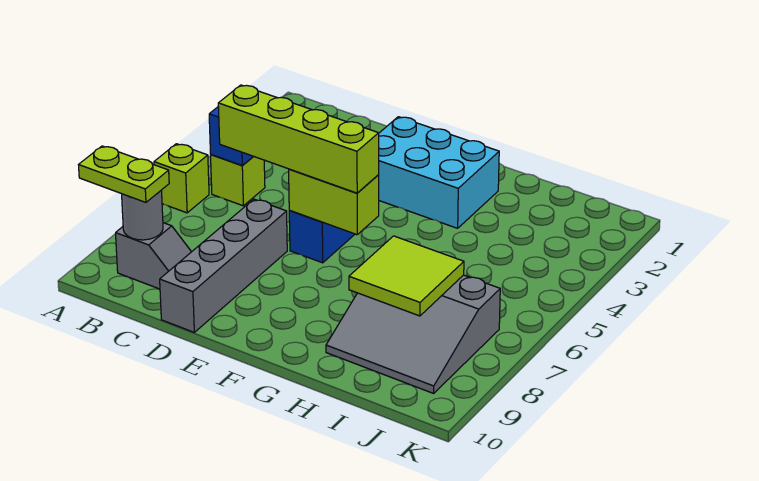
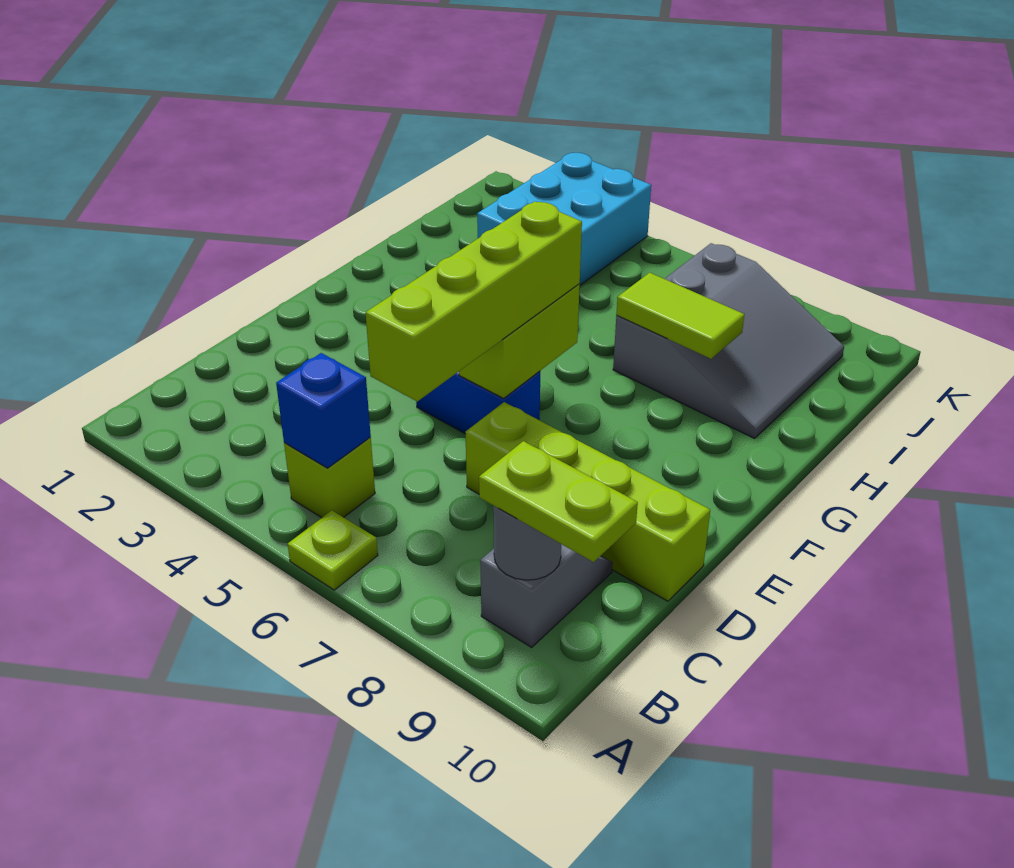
lime 1x1 brick [154,144,209,213] -> lime 1x1 plate [288,510,378,590]
lime 1x2 plate [79,146,169,202] -> lime 1x2 plate turned to [479,441,638,562]
grey 1x4 brick [160,199,287,332] -> lime 1x4 brick [465,402,710,601]
cyan 2x3 brick [379,117,499,228] -> cyan 2x3 brick moved to [477,153,651,285]
lime 2x2 tile [349,236,464,316] -> lime 1x2 tile [616,273,745,359]

